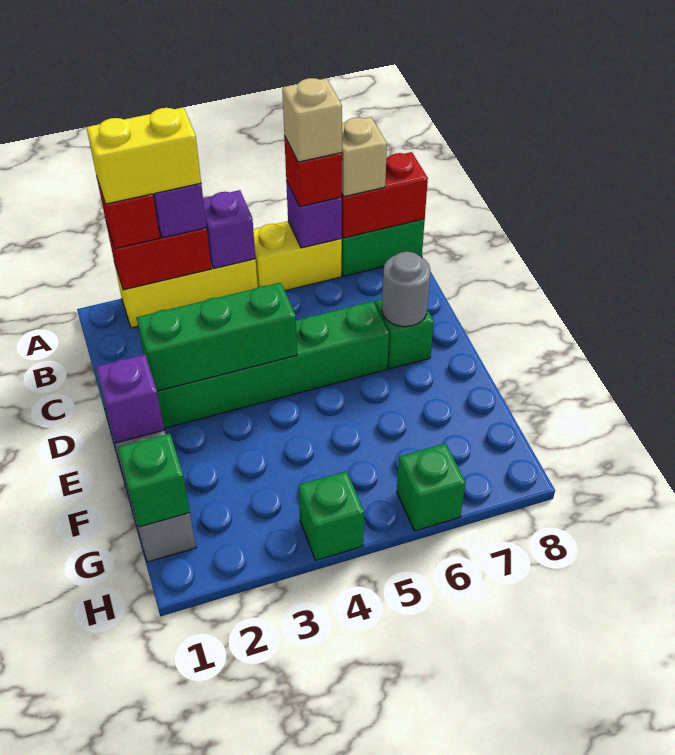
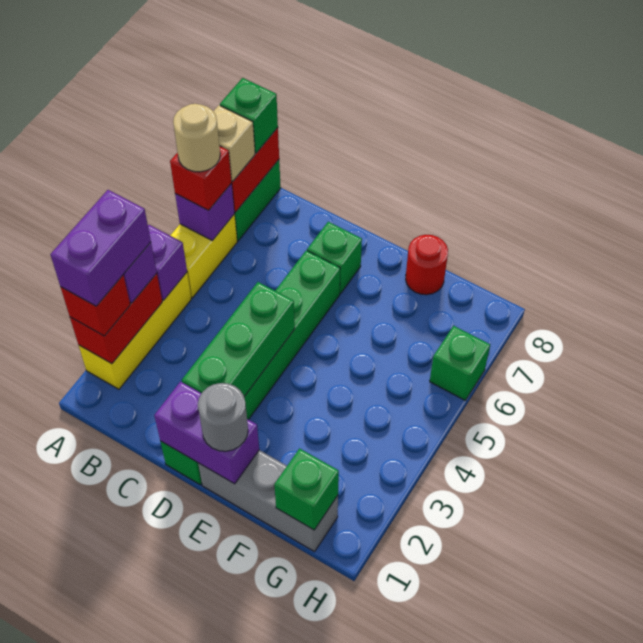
yellow 1x2 brick [86,107,201,204] -> purple 1x2 brick [50,190,151,306]
tan 1x1 brick [282,78,342,162] -> tan 1x1 round brick [173,104,220,172]
grey 1x1 round brick [382,252,430,327] -> grey 1x1 round brick moved to [198,383,248,451]
purple 1x1 brick [96,354,164,443] -> purple 1x2 brick [154,382,259,484]
none -> red 1x1 round brick [406,235,448,295]
green 1x1 brick [298,471,364,560] -> green 1x1 brick moved to [220,78,278,153]

